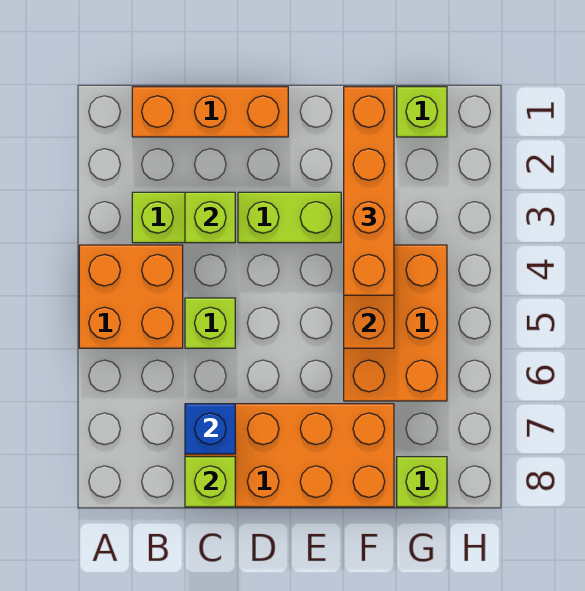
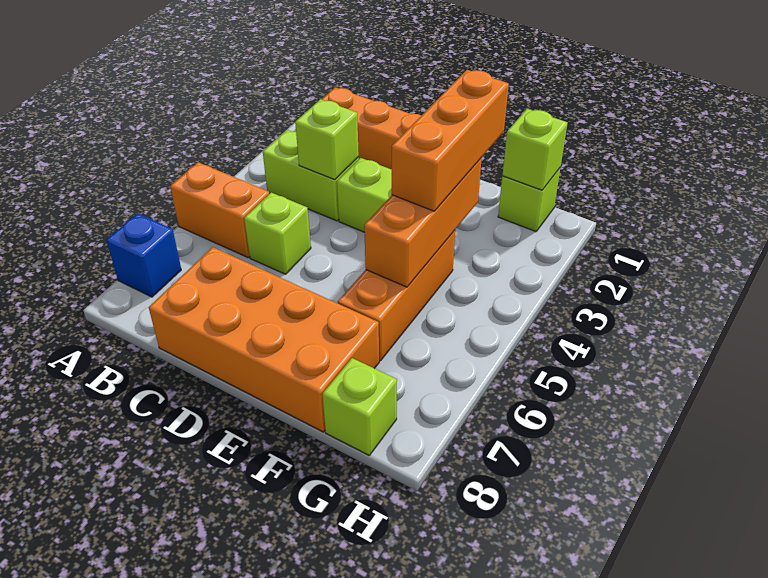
orange 2x2 brick [79,245,183,348] -> orange 1x2 brick [170,162,269,258]
blue 1x1 brick [185,404,235,454] -> blue 1x1 brick moved to [107,213,181,297]
lime 1x1 brick [185,457,235,507] -> lime 1x1 brick moved to [502,109,567,190]
orange 1x4 brick [344,87,394,295] -> orange 1x3 brick [392,70,509,211]
orange 2x3 brick [344,245,447,401] -> orange 1x3 brick [338,230,455,361]

